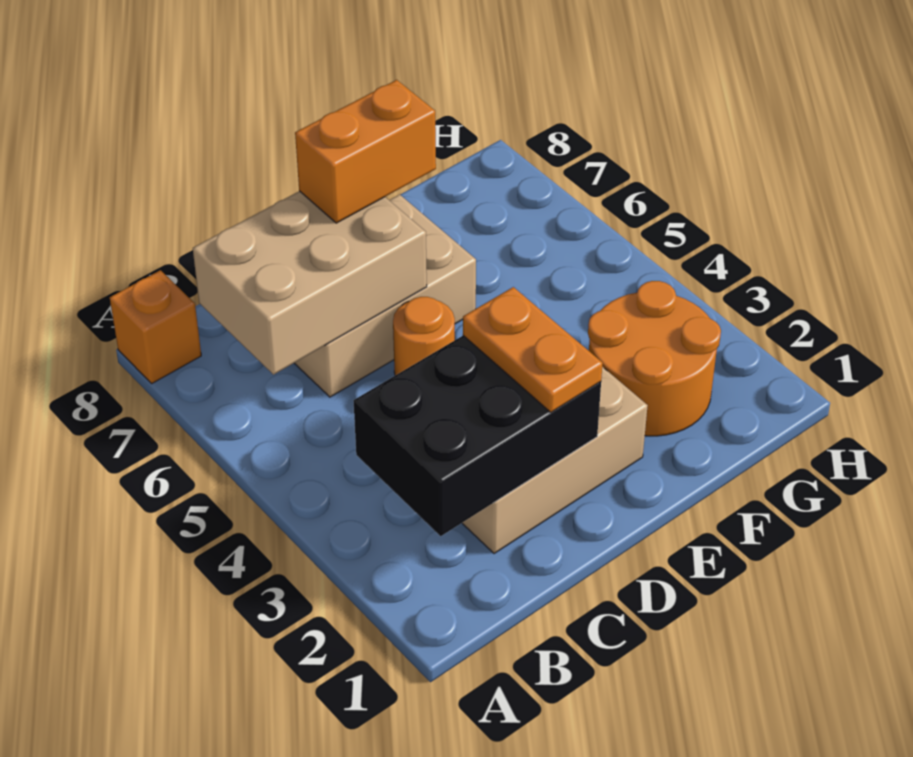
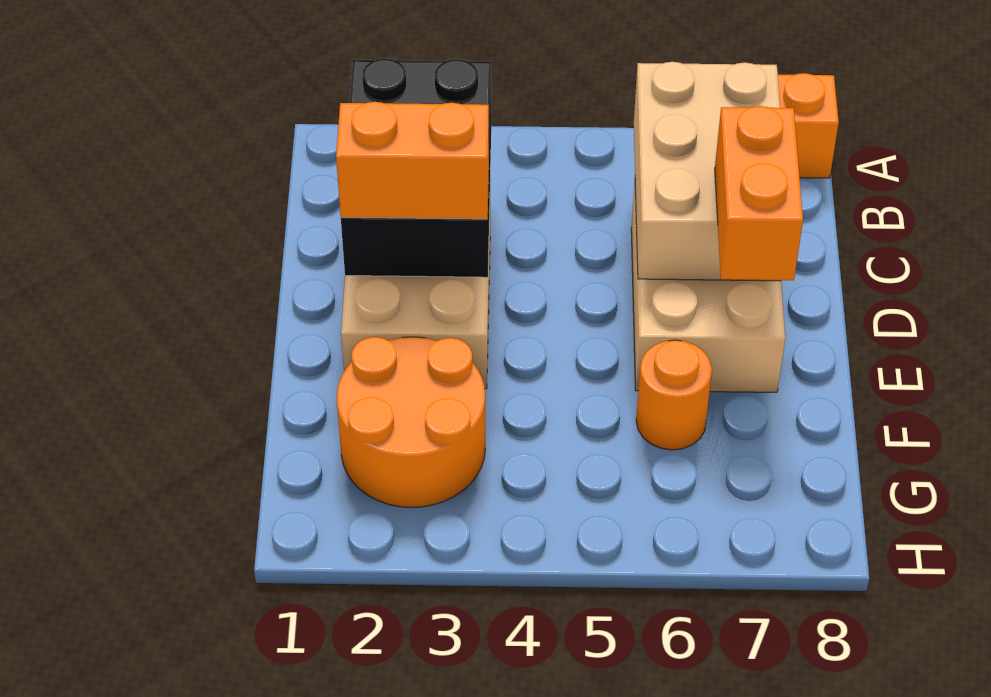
orange 1x2 plate [463,287,603,412] -> orange 1x2 brick [336,102,489,219]
orange 1x1 round brick [393,297,455,375] -> orange 1x1 round brick moved to [636,340,712,450]

